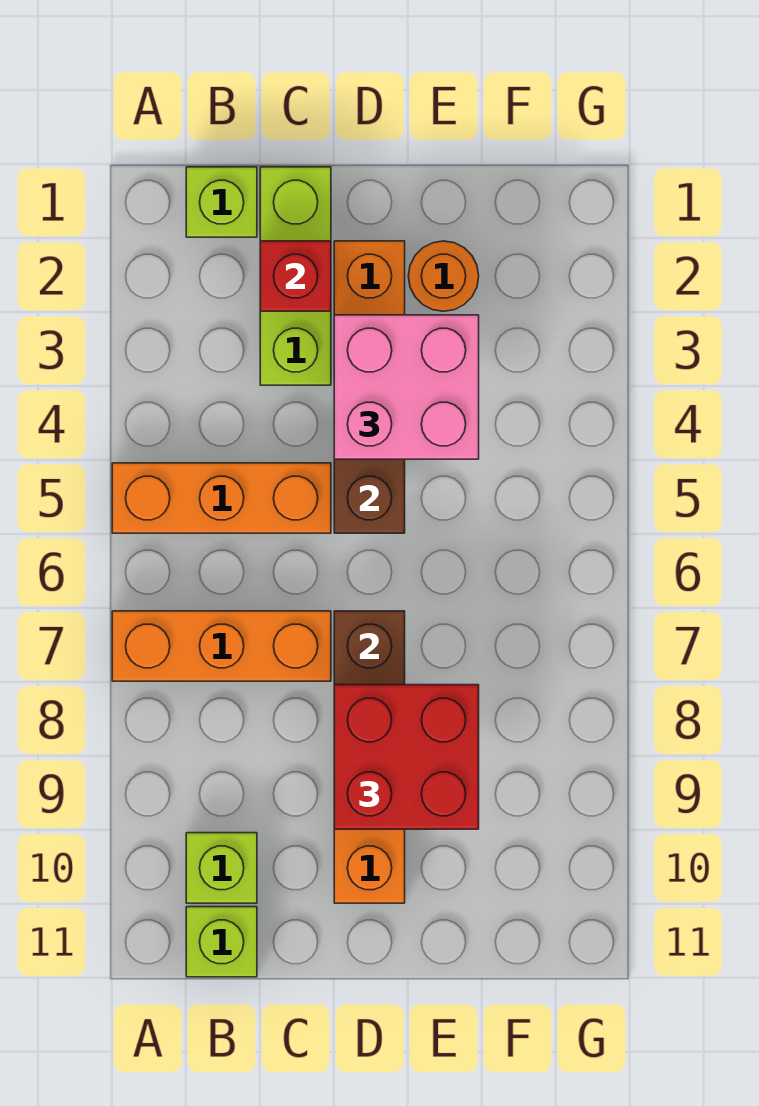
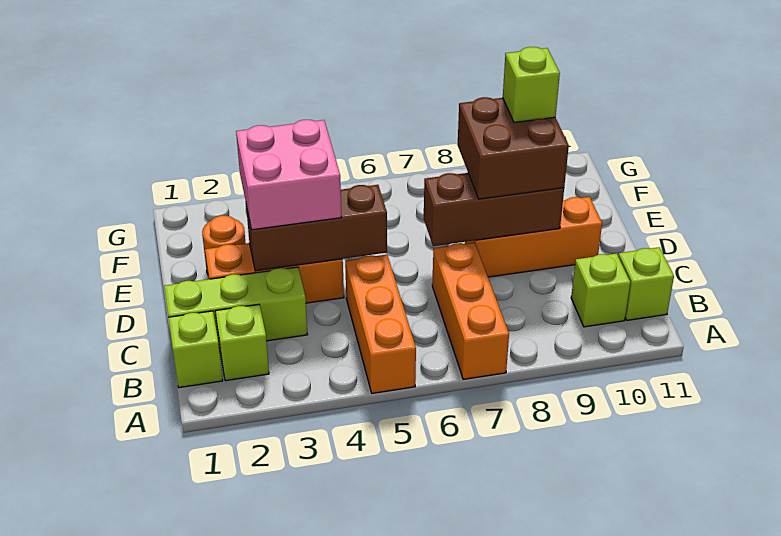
none -> lime 1x1 brick [215,304,269,381]
red 1x1 brick [260,241,331,311] -> none
red 2x2 brick [334,685,479,829] -> brown 2x2 brick [458,97,569,199]
none -> lime 1x1 brick [503,47,560,122]

